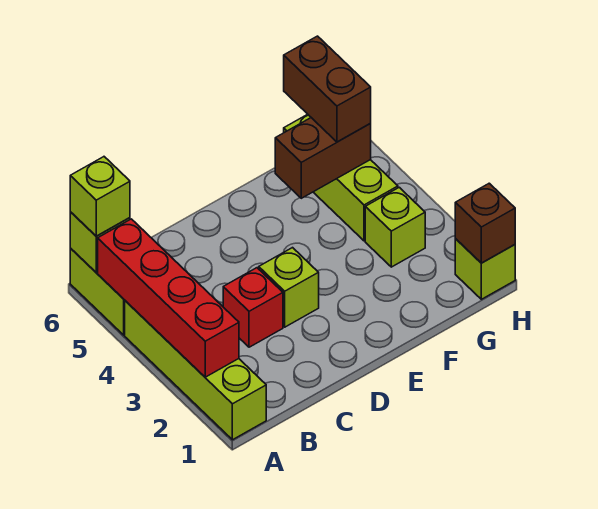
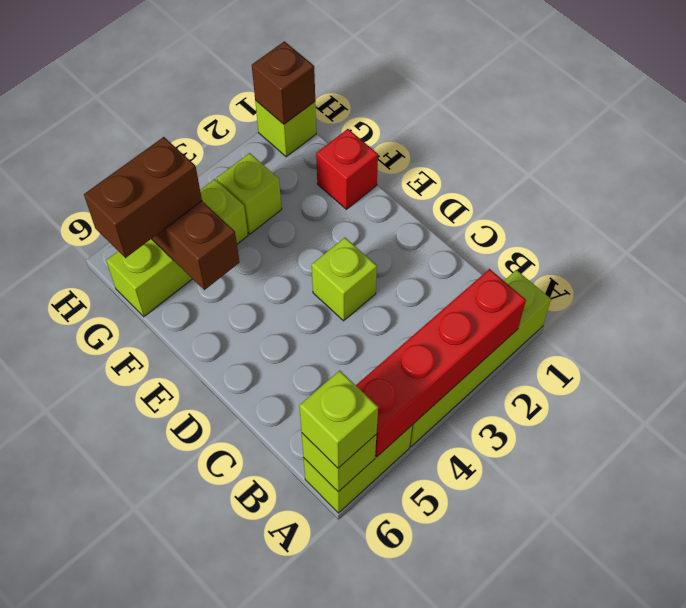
red 1x1 brick [223,268,283,347] -> red 1x1 brick moved to [316,129,378,209]

